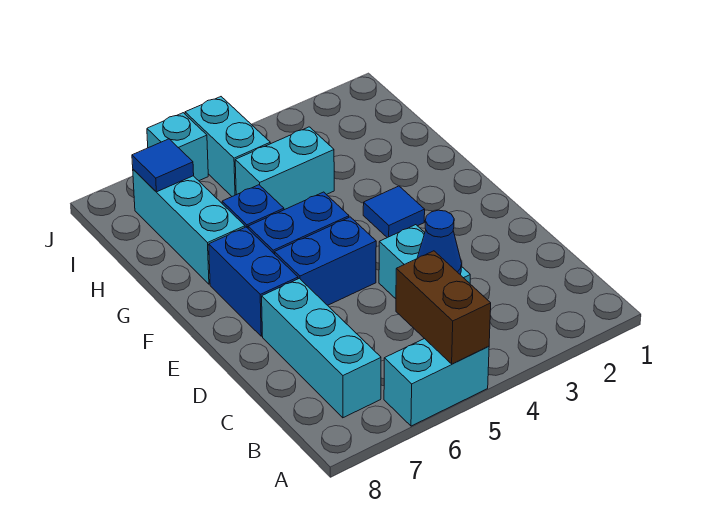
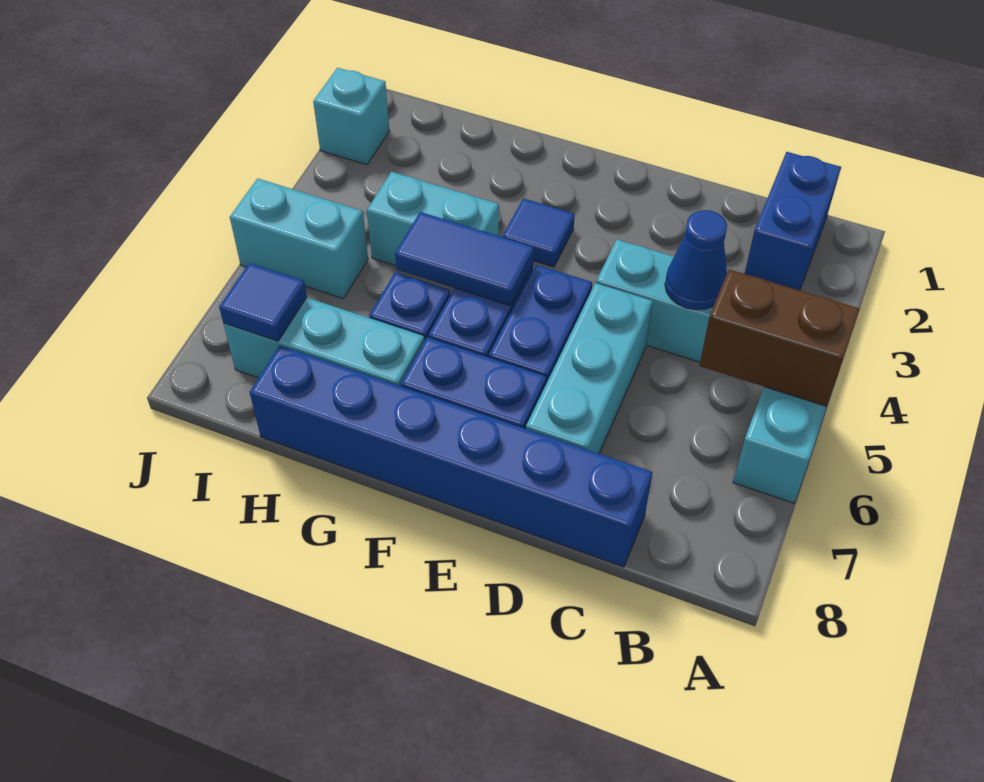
none -> blue 1x2 brick [745,152,841,290]
cyan 1x3 brick [262,278,381,418] -> cyan 1x3 brick turned to [526,283,653,454]
none -> blue 1x6 brick [250,345,653,567]
none -> blue 1x2 tile [395,212,534,306]
cyan 1x2 brick [235,127,334,210] -> cyan 1x2 brick turned to [367,172,499,266]
cyan 1x1 brick [147,113,208,181] -> cyan 1x1 brick moved to [313,68,390,165]

